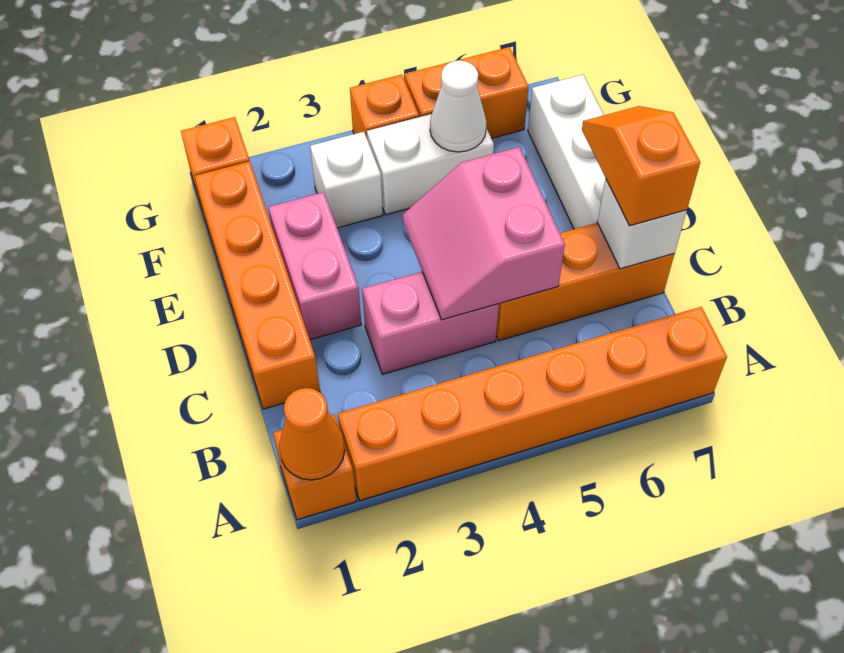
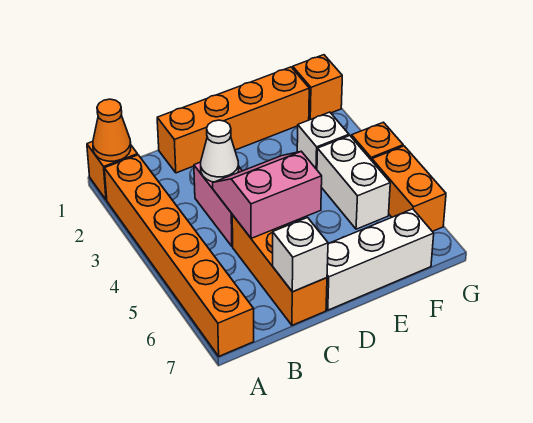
orange 1x2 slope [582,106,700,226] -> none
pink 1x2 brick [268,192,361,340] -> none
white 1x1 cone [430,61,486,152] -> white 1x1 cone moved to [201,120,239,182]

